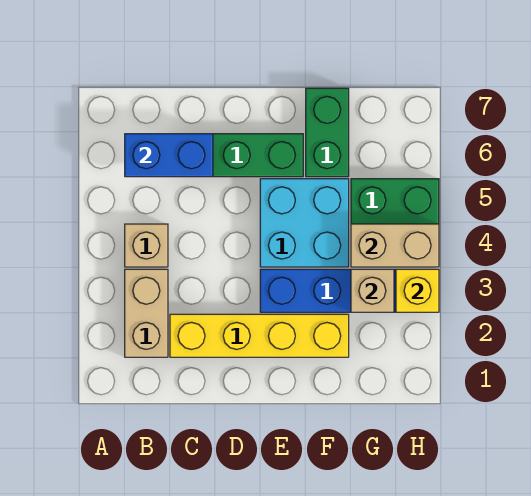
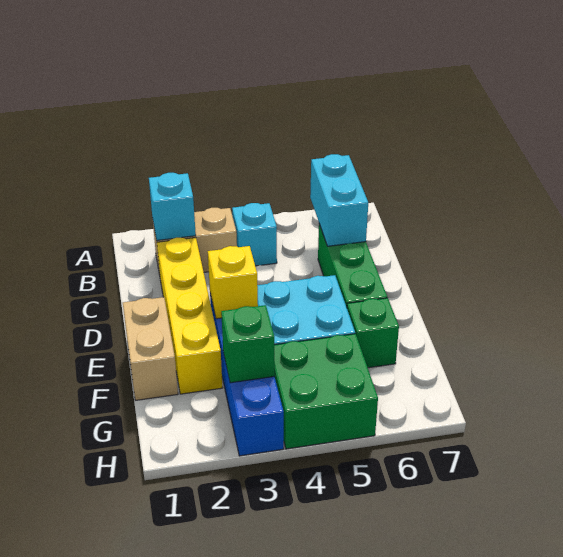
none -> cyan 1x1 brick [149,173,196,240]
tan 1x1 brick [125,224,168,267] -> cyan 1x1 brick [232,203,277,266]
blue 1x2 brick [125,134,213,177] -> cyan 1x2 brick [310,154,368,246]
green 1x2 brick [306,88,349,177] -> green 1x1 brick [347,298,399,368]
tan 1x1 brick [351,269,394,312] -> green 1x1 brick [221,305,275,383]
tan 1x2 brick [351,224,439,267] -> tan 1x2 brick moved to [123,297,178,400]
yellow 1x1 brick [396,269,439,312] -> yellow 1x1 brick moved to [208,246,258,319]

